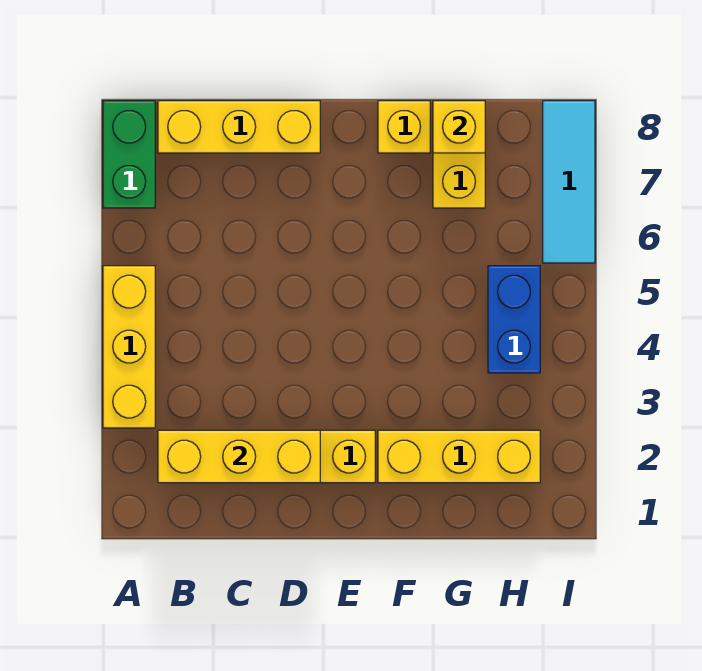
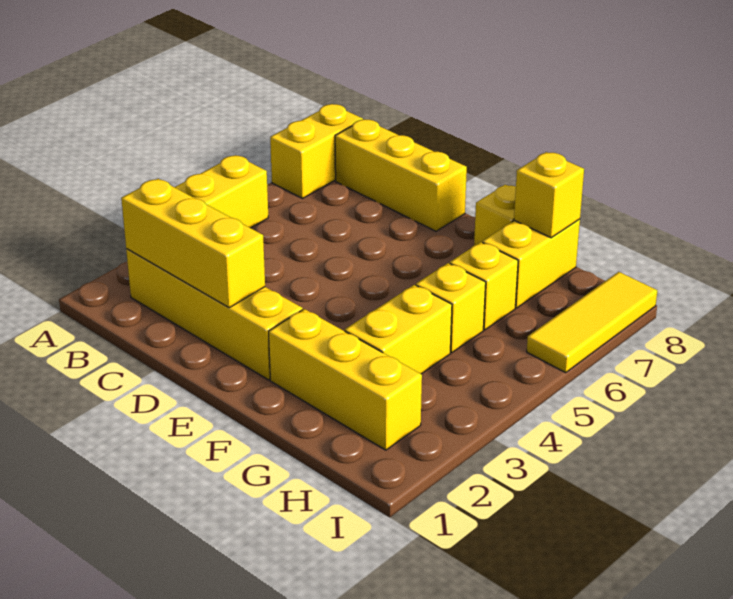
green 1x2 brick [103,101,155,208] -> yellow 1x2 brick [270,104,363,198]
none -> yellow 1x2 brick [345,285,452,374]
none -> yellow 1x1 brick [416,263,486,353]
none -> yellow 1x1 brick [450,242,518,330]
blue 1x2 brick [488,266,540,373] -> none
cyan 1x3 tile [543,101,595,263] -> yellow 1x3 tile [527,272,657,373]

